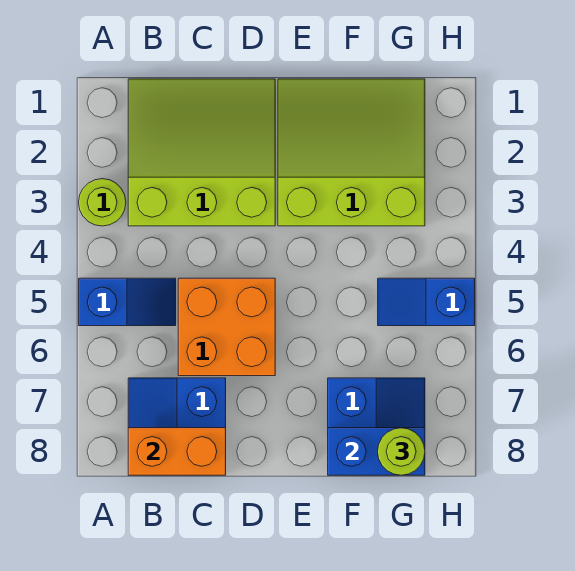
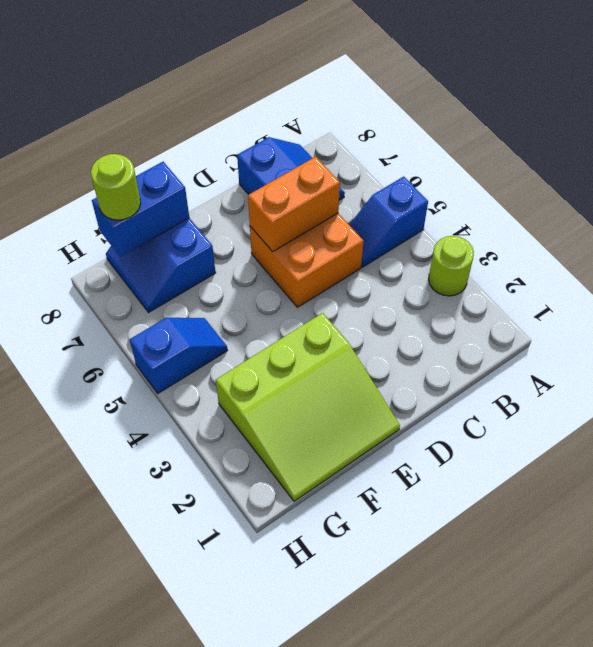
lime 3x3 slope [128,79,275,226] -> none
orange 1x2 brick [128,428,226,475] -> orange 1x2 brick moved to [248,157,340,252]

